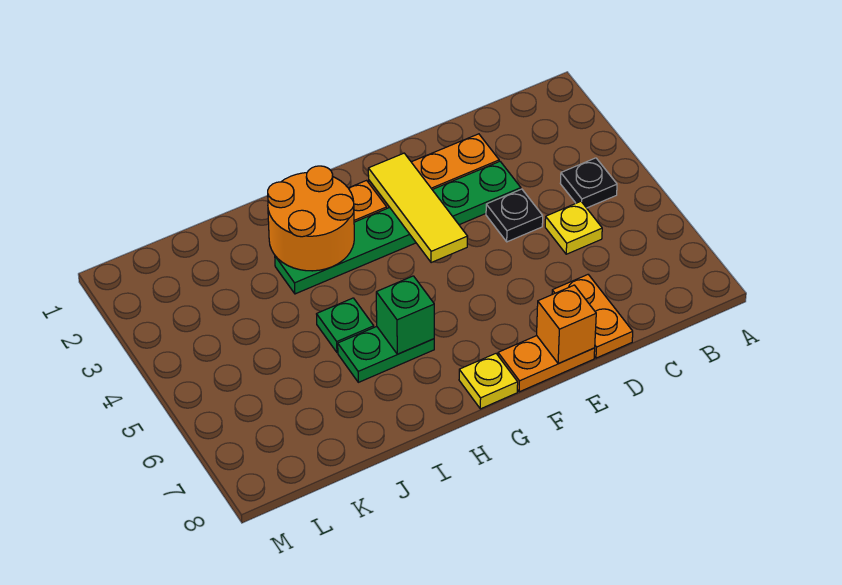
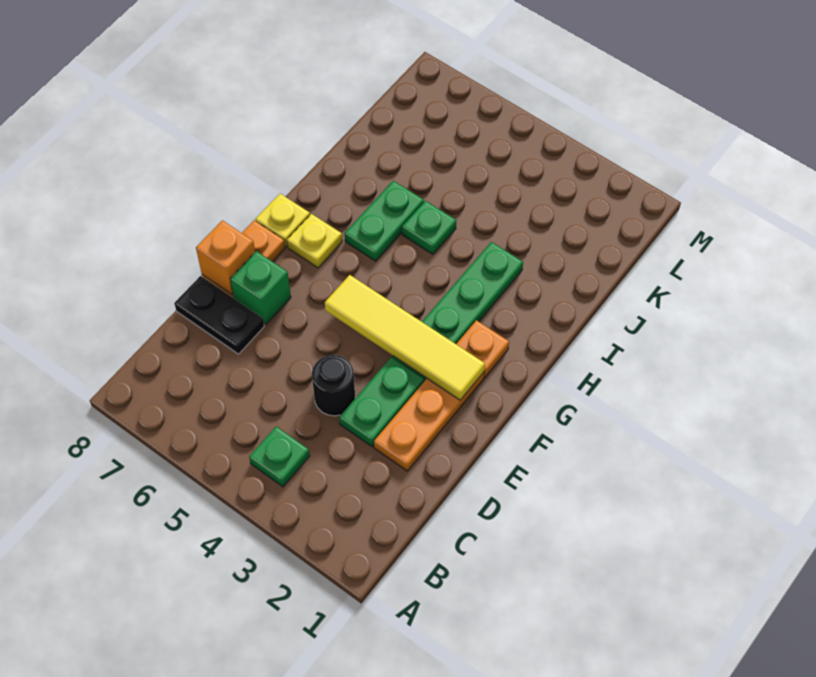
black 1x1 plate [560,158,617,208] -> green 1x1 plate [249,426,310,487]
yellow 1x1 plate [545,201,602,254] -> yellow 1x1 plate moved to [287,214,342,268]
black 1x1 plate [486,189,543,242] -> black 1x1 round brick [312,355,355,416]
orange 1x2 plate [552,275,633,358] -> black 1x2 plate [174,276,264,354]
yellow 1x3 tile [368,153,468,263] -> yellow 1x4 tile [325,275,485,400]
orange 2x2 round brick [268,166,354,271] -> none
green 1x1 brick [376,276,434,354] -> green 1x1 brick moved to [230,251,291,325]

